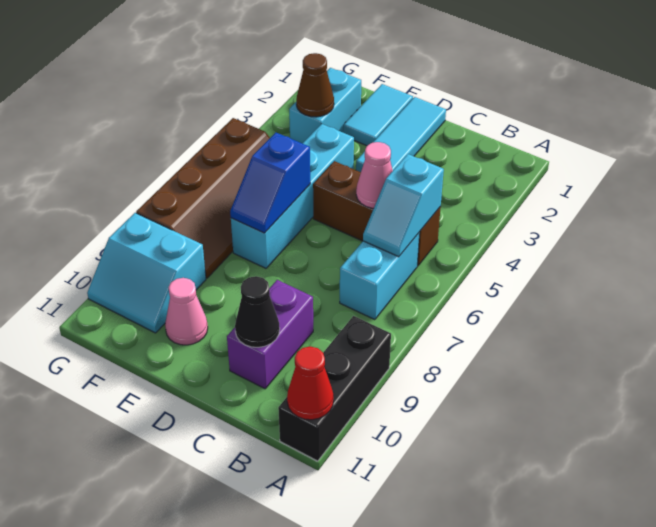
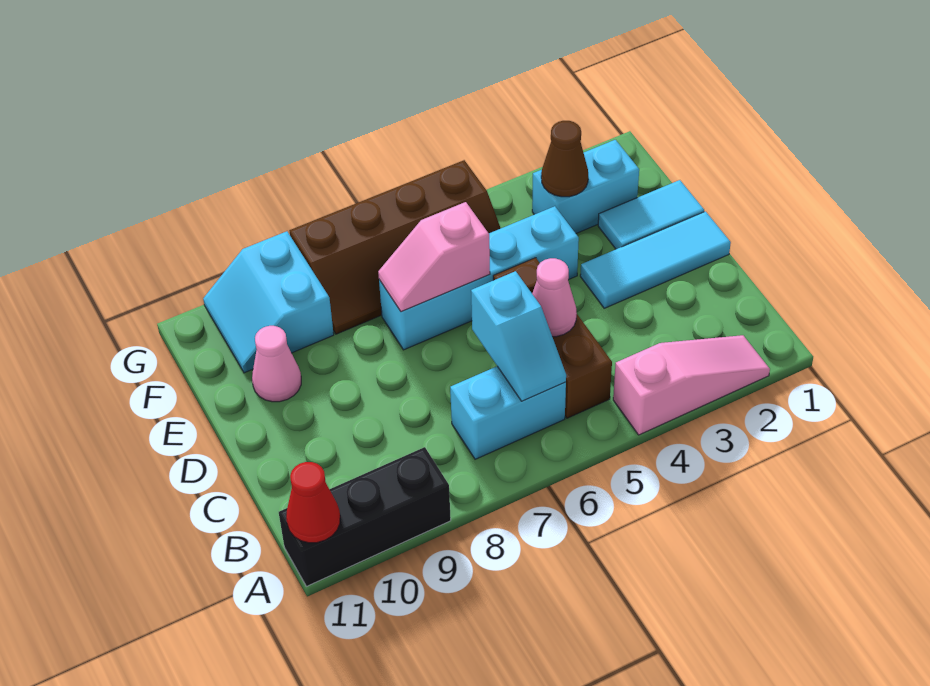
none -> pink 1x3 slope [613,335,770,435]
cyan 1x2 slope [363,154,444,257] -> cyan 1x2 slope turned to [471,271,566,401]
purple 1x2 brick [227,280,313,389] -> none
black 1x1 cone [235,276,280,347] -> none
blue 1x2 slope [230,133,310,233] -> pink 1x2 slope [378,202,490,312]

